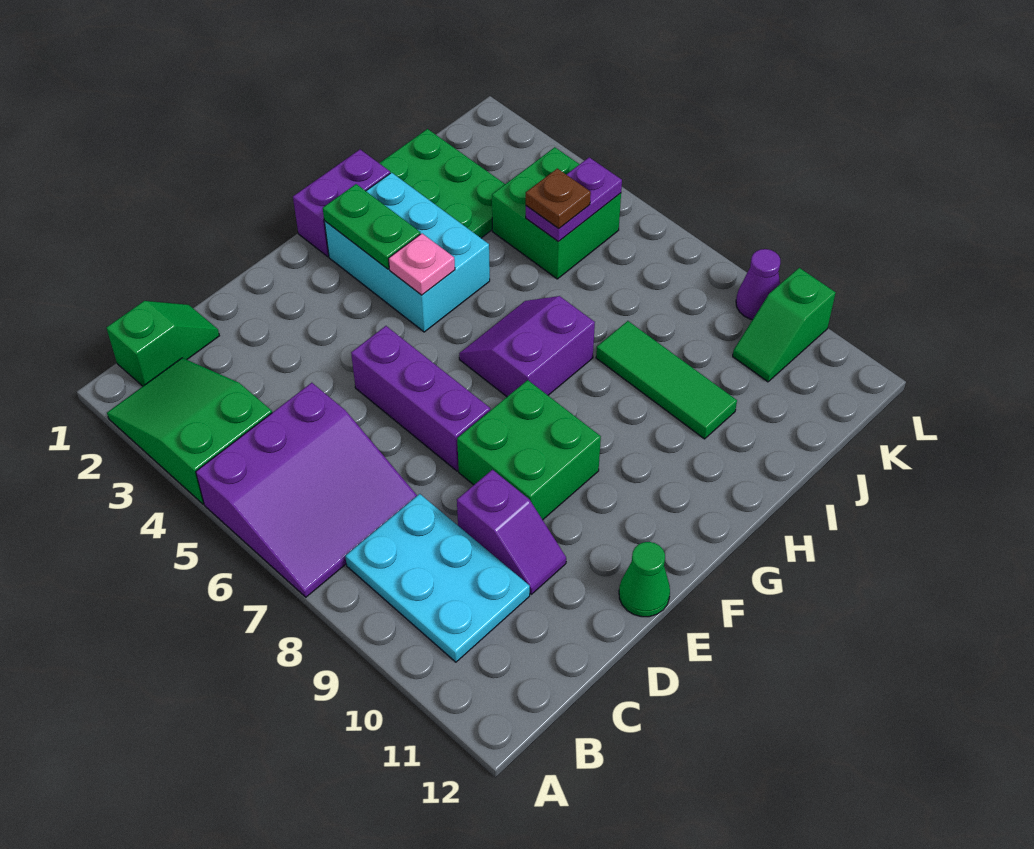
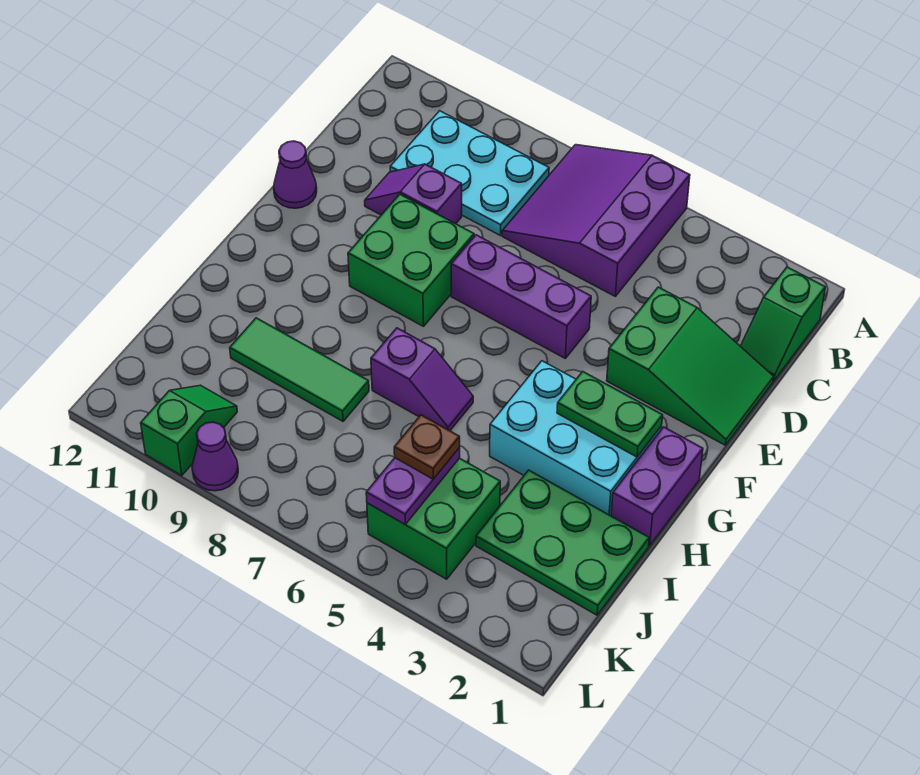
green 2x3 slope [107,358,272,504] -> green 2x3 slope moved to [607,287,774,445]
green 1x1 cone [619,542,670,617] -> purple 1x1 cone [274,141,317,208]
pink 1x1 plate [388,234,455,295] -> none
purple 2x2 slope [459,296,595,397] -> purple 1x2 slope [371,328,473,431]

